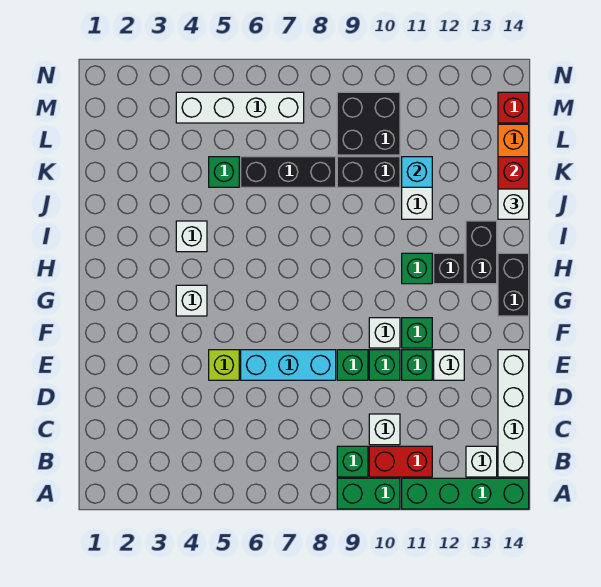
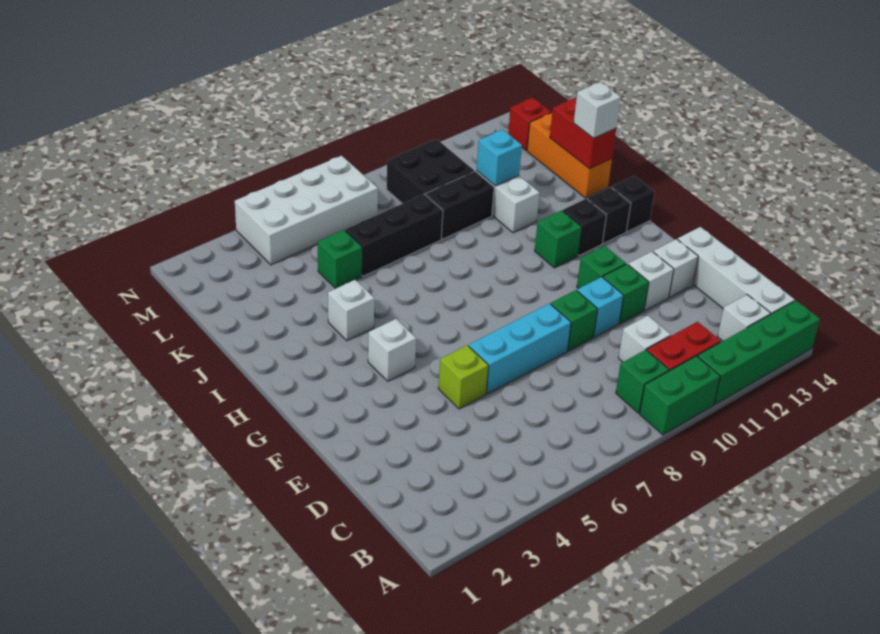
green 1x1 brick [369,350,400,380] -> cyan 1x1 brick [577,277,623,337]
white 1x1 brick [369,318,400,348] -> white 1x1 brick moved to [653,239,698,297]
black 1x2 brick [498,253,529,316] -> black 1x1 brick [611,176,655,232]
black 1x2 brick [466,221,497,284] -> black 1x1 brick [587,187,631,243]
white 1x4 brick [176,92,304,123] -> white 2x4 brick [235,156,378,265]

